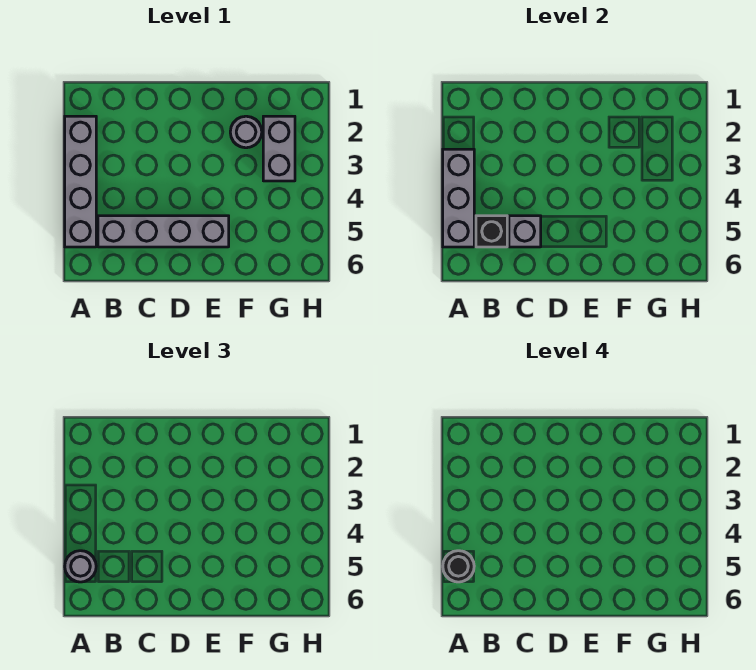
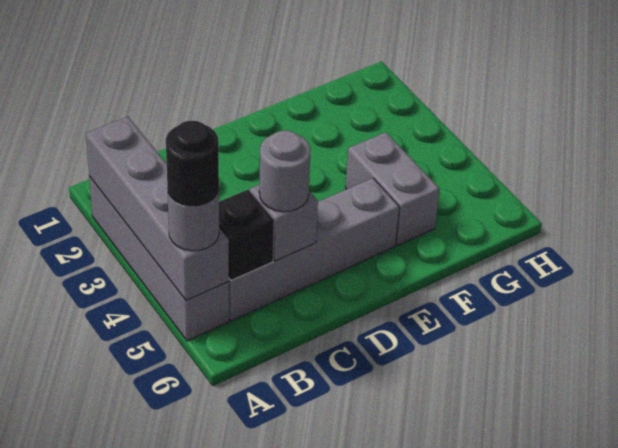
grey 1x3 brick [443,149,474,247] -> grey 1x4 brick [86,117,229,300]
grey 1x1 round brick [230,116,262,148] -> grey 1x1 round brick moved to [259,131,311,212]
grey 1x2 brick [263,116,295,181] -> grey 1x2 brick moved to [346,132,440,245]

